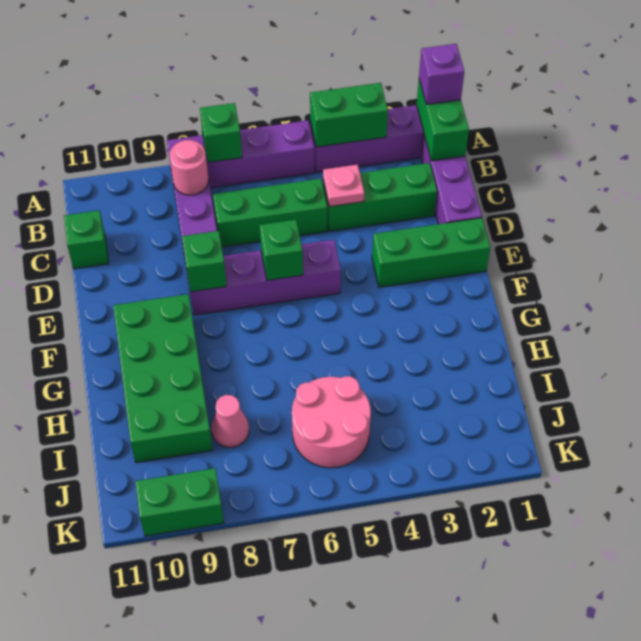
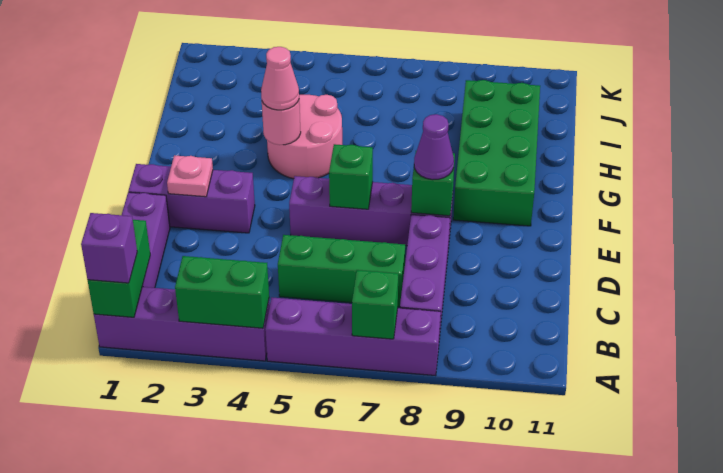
pink 1x1 round brick [170,140,208,195] -> pink 1x1 round brick moved to [262,100,301,145]
green 1x3 brick [323,163,437,231] -> none
pink 1x1 plate [323,165,364,207] -> pink 1x1 plate moved to [167,155,213,197]
green 1x1 brick [64,210,109,269] -> none
green 1x3 brick [372,218,490,287] -> purple 1x3 brick [128,164,255,233]
none -> purple 1x1 cone [414,114,454,180]
pink 2x2 round brick [292,376,371,468] -> pink 2x2 round brick moved to [267,95,342,179]
pink 1x1 cone [211,395,249,447] -> pink 1x1 cone moved to [261,47,299,110]
green 1x2 brick [135,468,224,536] -> none

